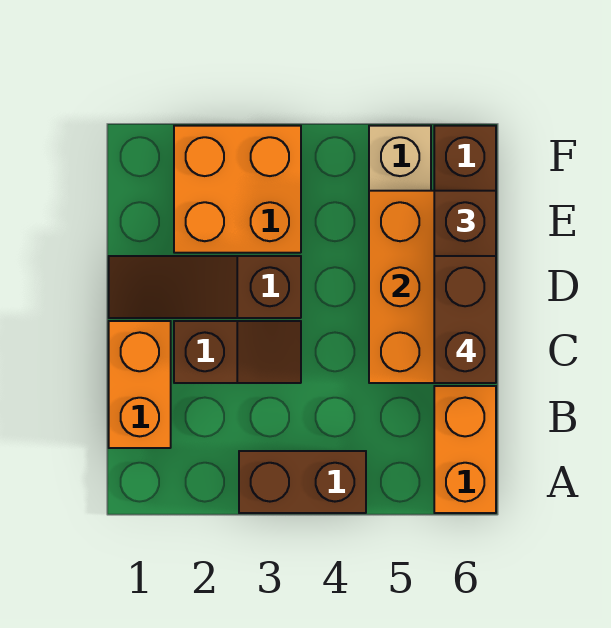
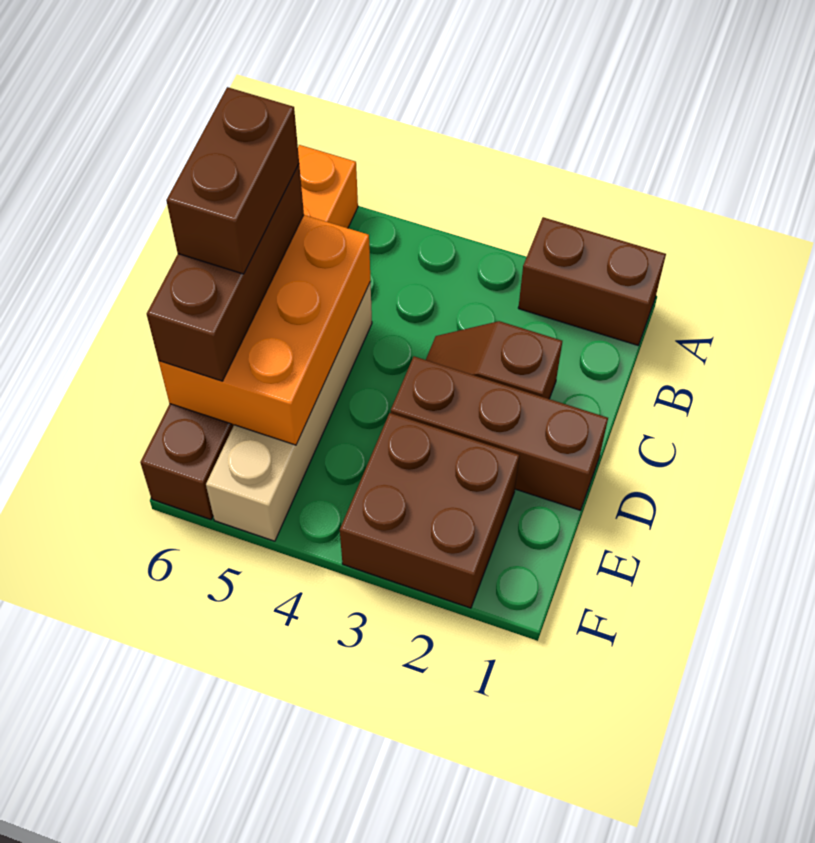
brown 1x2 brick [239,451,366,513] -> brown 1x2 brick moved to [518,217,666,345]
orange 1x2 brick [109,321,171,448] -> none
brown 1x3 slope [109,256,301,318] -> brown 1x3 brick [391,357,608,510]
orange 2x2 brick [174,126,301,253] -> brown 2x2 brick [340,413,519,608]

